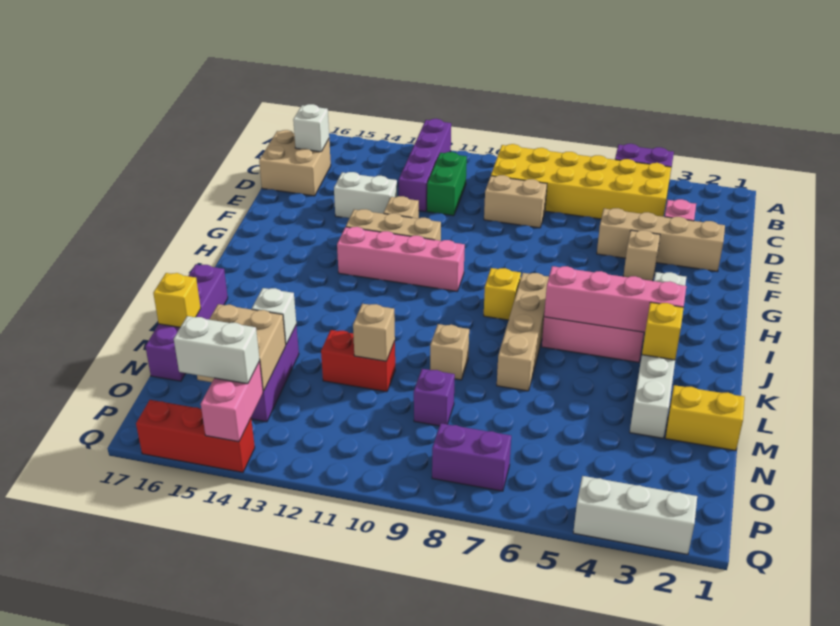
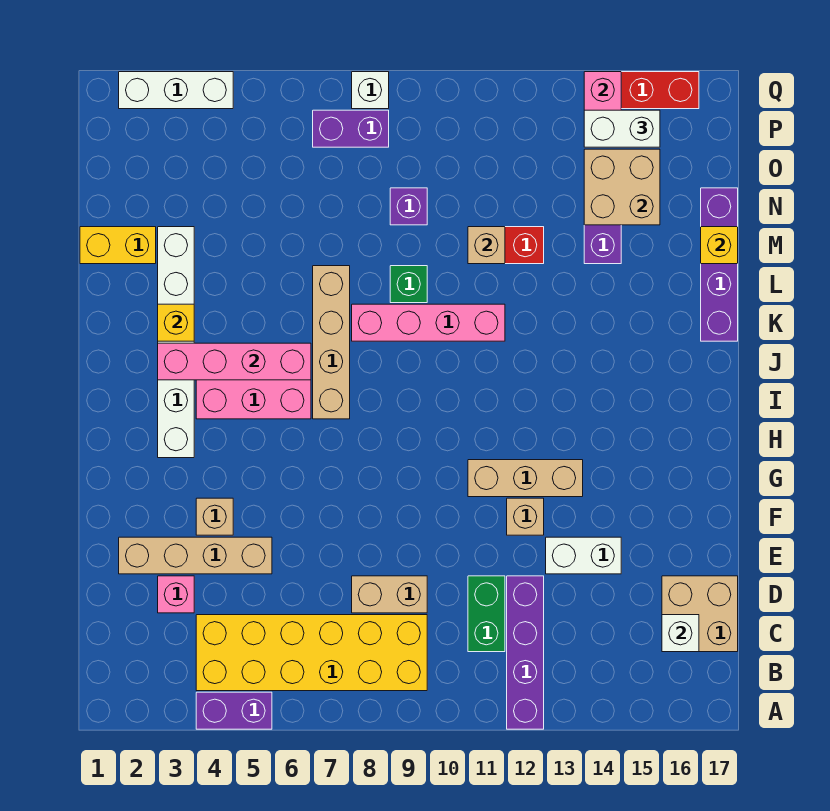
pink 1x4 brick [337,227,465,291] -> pink 1x4 brick moved to [352,304,505,341]
yellow 1x1 brick [484,268,521,320] -> none
tan 1x1 brick [430,324,469,380] -> green 1x1 brick [390,266,427,303]
white 1x1 brick [252,288,296,344] -> white 1x1 brick moved to [352,72,389,109]

